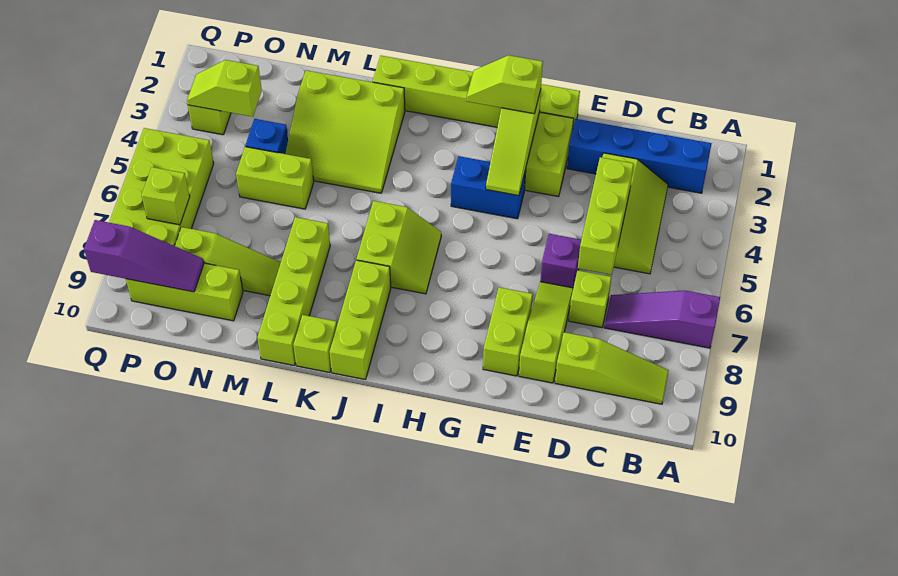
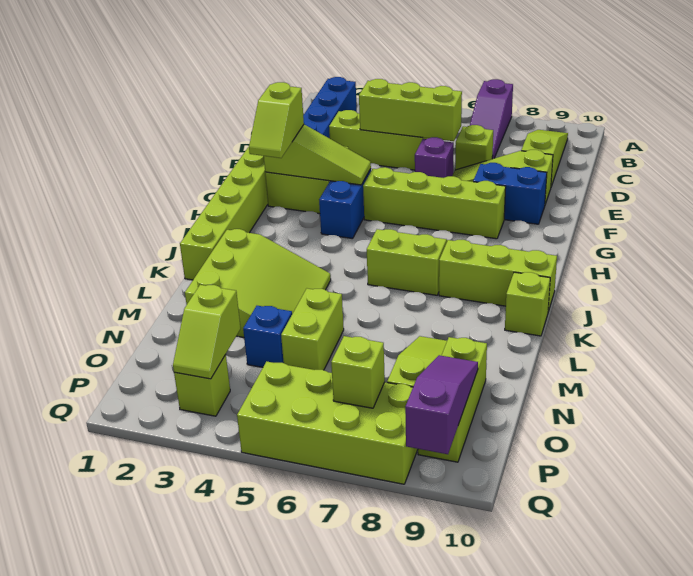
lime 1x2 brick [483,287,533,376] -> blue 1x2 brick [473,163,547,224]
lime 1x4 brick [257,217,330,365] -> lime 1x4 brick moved to [363,167,506,239]

